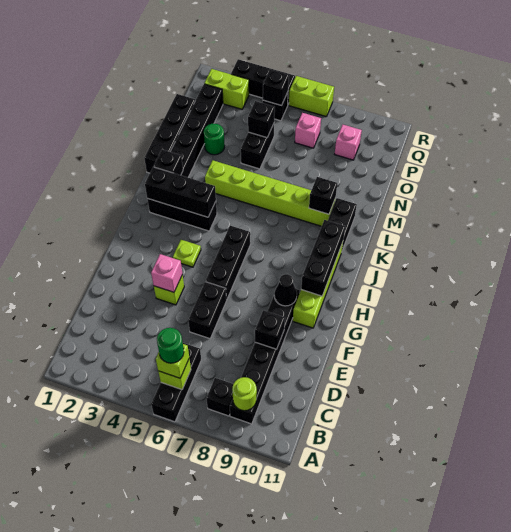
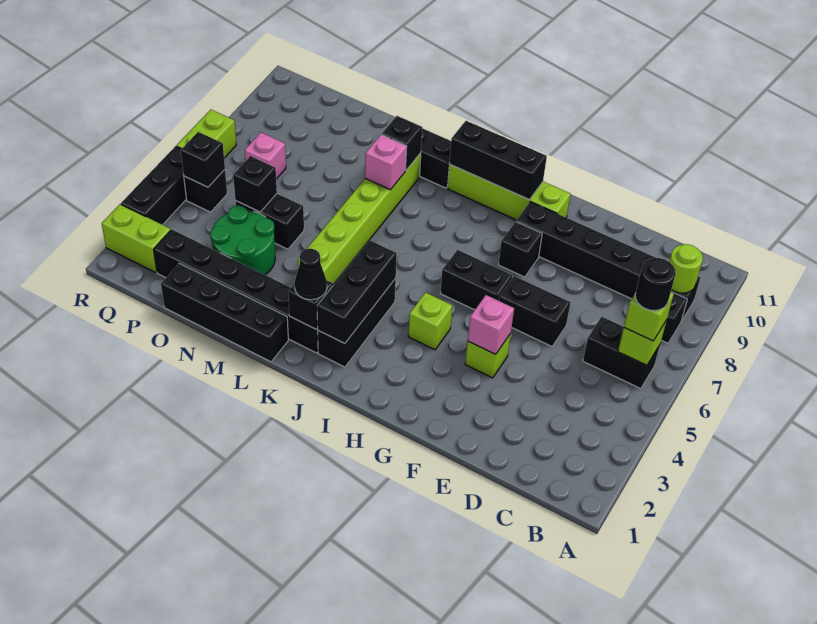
black 1x3 brick [151,343,201,422] -> black 1x2 brick [583,317,660,389]
green 1x1 round brick [157,328,184,363] -> black 1x1 round brick [635,258,676,311]
black 1x1 brick [255,310,285,349] -> black 1x1 brick moved to [499,222,542,277]
black 1x3 brick [206,226,250,300] -> black 1x2 brick [440,250,513,310]
black 1x1 cone [274,274,297,306] -> black 1x1 cone moved to [294,249,327,300]
lime 1x1 plate [173,240,201,267] -> lime 1x1 brick [408,292,452,350]
green 1x1 round brick [204,124,225,155] -> green 2x2 round brick [210,205,275,275]
pink 1x1 brick [335,125,362,160] -> pink 1x1 brick moved to [365,135,407,190]
lime 1x2 brick [204,69,249,109] -> lime 1x2 brick turned to [102,204,171,273]

